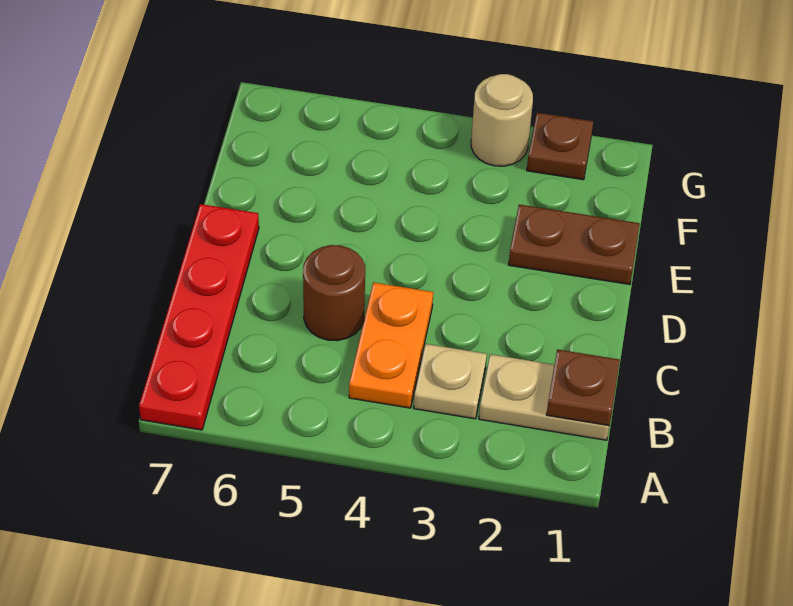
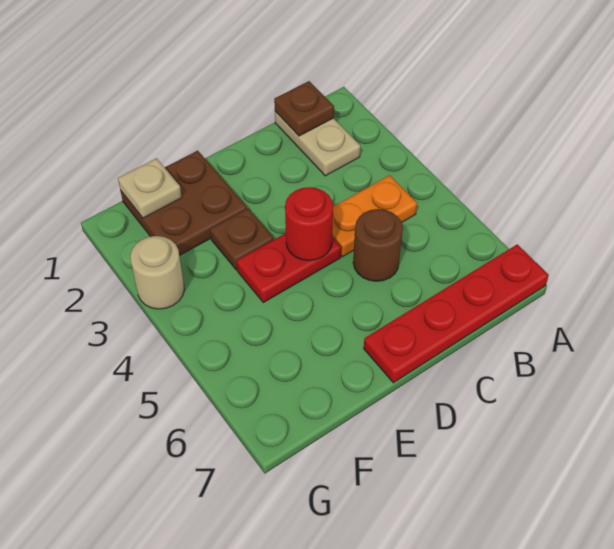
tan 1x1 plate [414,344,487,419] -> tan 1x1 plate moved to [118,158,182,218]
none -> red 1x2 plate [237,233,341,302]
none -> red 1x1 round brick [285,187,333,261]
brown 1x2 plate [509,205,640,284] -> brown 2x2 plate [121,151,247,256]
brown 1x1 plate [527,113,593,180] -> brown 1x1 plate moved to [210,209,274,270]

